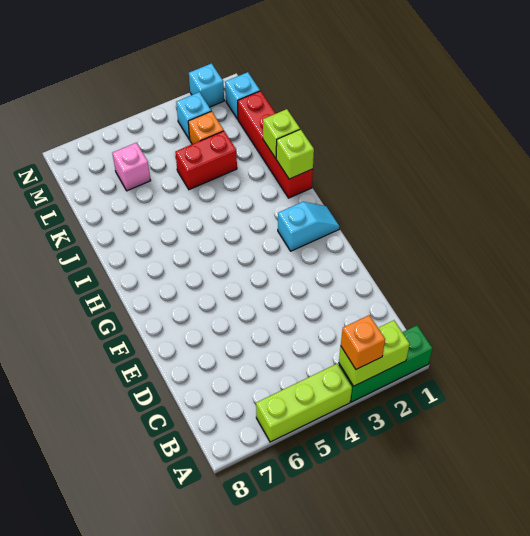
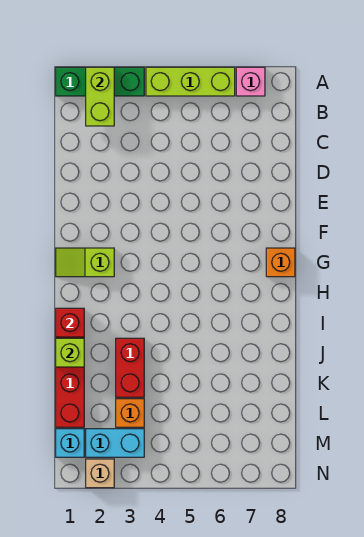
lime 1x2 brick [339,320,410,386] -> lime 1x2 brick turned to [86,67,114,126]
orange 1x1 brick [341,315,385,369] -> orange 1x1 brick moved to [266,248,295,277]
cyan 1x2 slope [278,202,340,251] -> lime 1x2 slope [56,248,114,277]
lime 1x1 brick [276,129,314,179] -> red 1x1 brick [56,308,84,337]
red 1x2 brick [175,131,237,190] -> red 1x2 brick turned to [116,338,144,397]
pink 1x1 brick [113,143,151,191] -> pink 1x1 brick moved to [236,67,265,96]
cyan 1x1 brick [176,92,211,139] -> cyan 1x2 brick [86,429,144,457]
cyan 1x1 brick [189,63,224,107] -> tan 1x1 brick [86,459,114,488]

